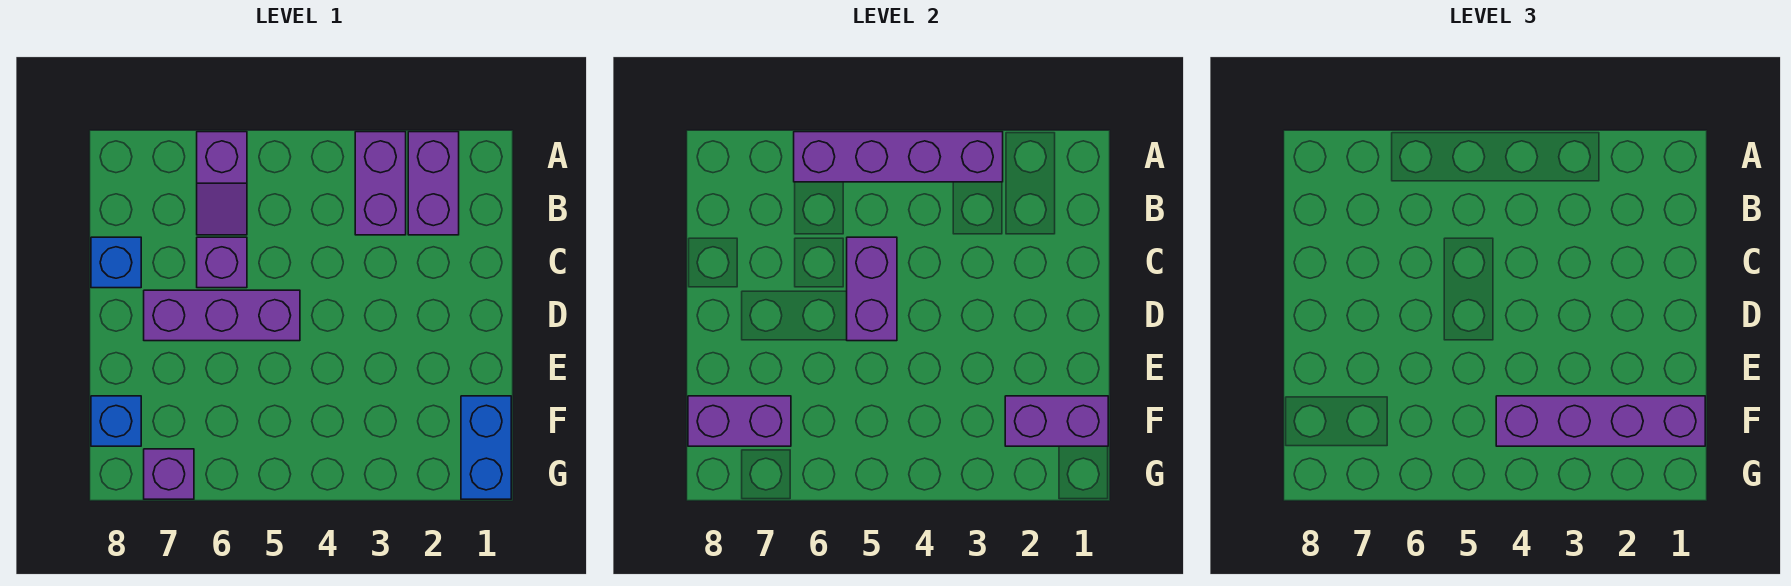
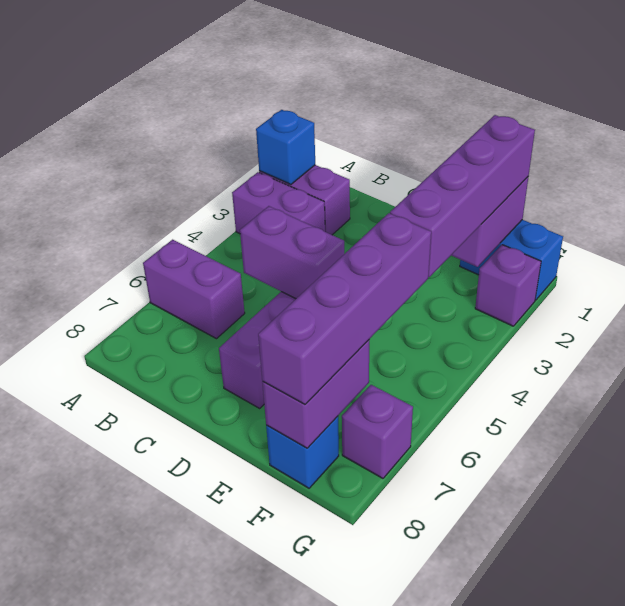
purple 1x4 brick [794,132,1003,182] -> purple 1x4 brick moved to [258,213,431,404]
purple 1x2 slope [197,132,247,235] -> purple 1x2 brick [143,240,245,339]
purple 1x1 brick [197,237,247,288] -> purple 1x1 brick moved to [475,245,541,326]
blue 1x1 brick [91,237,141,288] -> blue 1x1 brick moved to [256,110,315,184]

